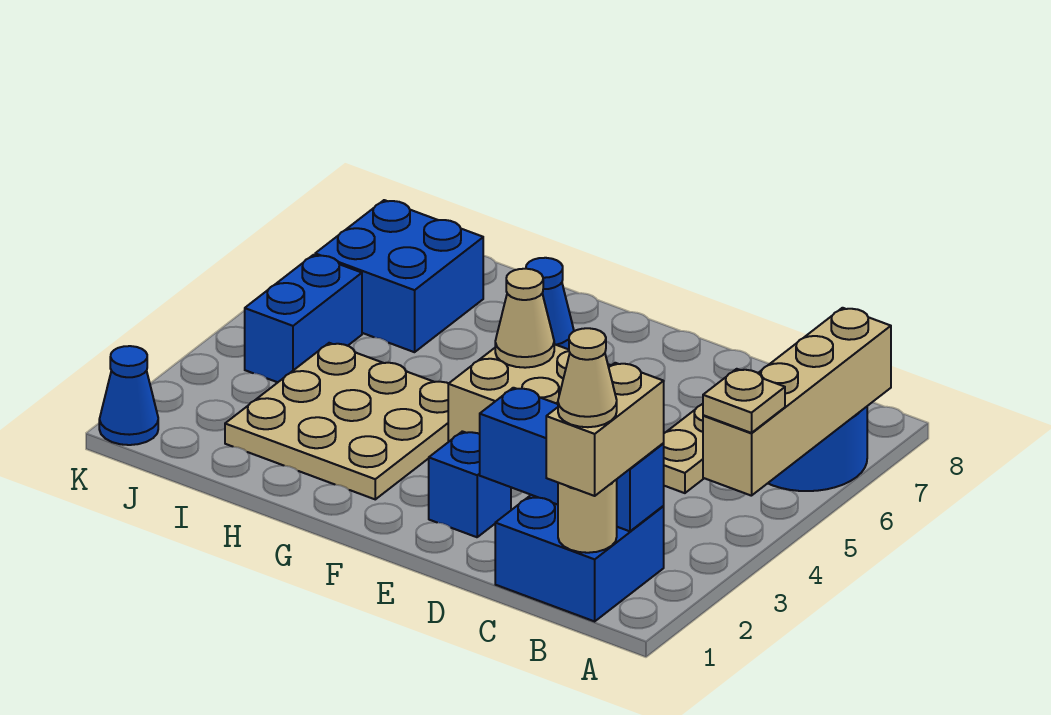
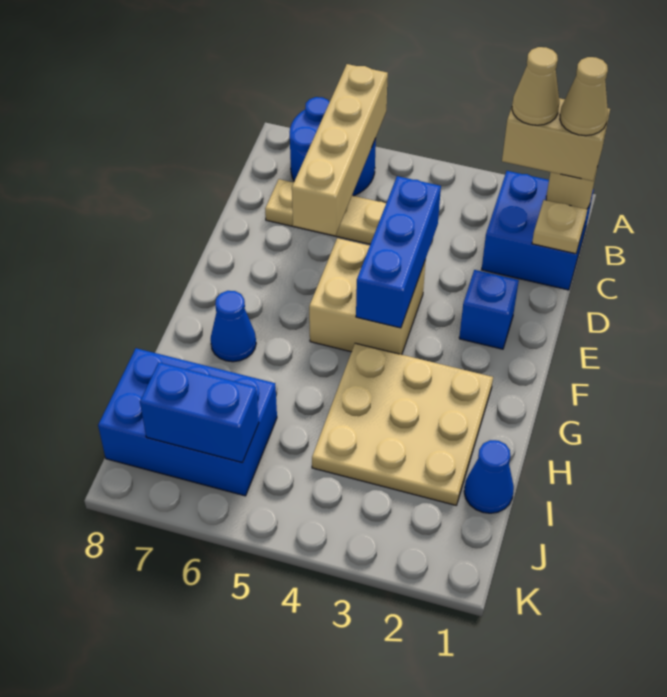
tan 1x4 brick [703,308,891,496] -> tan 1x4 brick turned to [292,64,388,235]
tan 1x1 plate [703,369,785,433] -> tan 1x1 plate moved to [532,200,587,254]
blue 1x3 brick [480,388,664,531] -> blue 1x3 brick moved to [356,176,441,328]
tan 1x1 cone [495,269,554,368] -> tan 1x1 cone moved to [512,47,559,125]
blue 2x2 brick [315,200,483,352] -> blue 2x3 brick [98,348,277,496]
blue 1x2 brick [245,255,362,382] -> blue 1x2 brick moved to [140,363,259,463]
blue 1x1 cone [99,346,158,445] -> blue 1x1 cone moved to [464,440,514,513]

